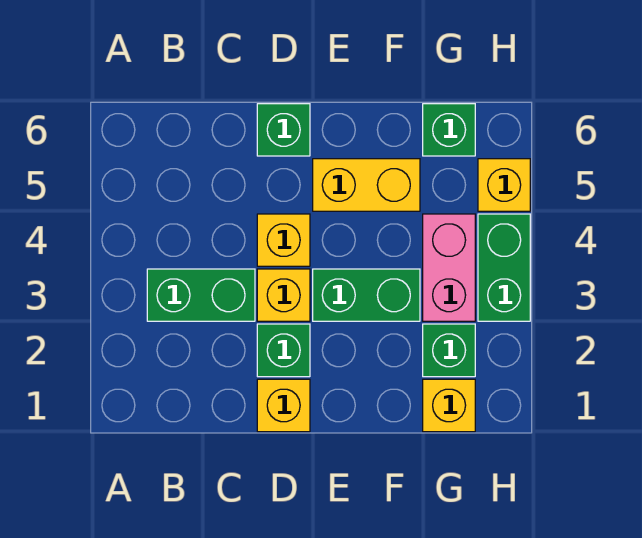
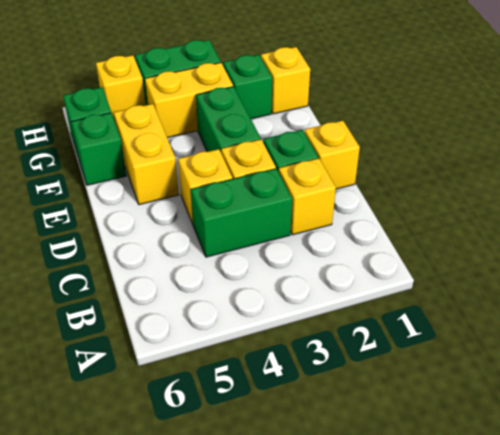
green 1x2 brick [147,269,255,321] -> green 1x2 brick turned to [191,169,292,257]
none -> yellow 1x1 brick [279,158,336,235]
green 1x1 brick [257,104,310,156] -> green 1x1 brick moved to [71,113,126,185]
pink 1x2 brick [423,214,475,321] -> yellow 1x2 brick [145,63,233,138]

